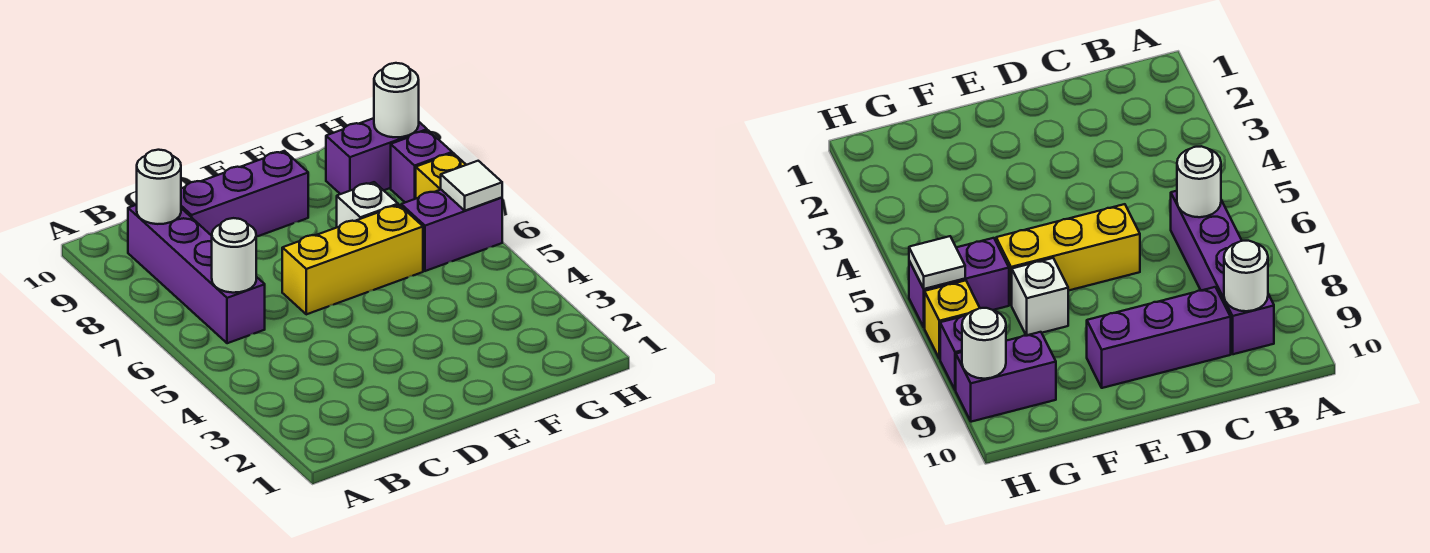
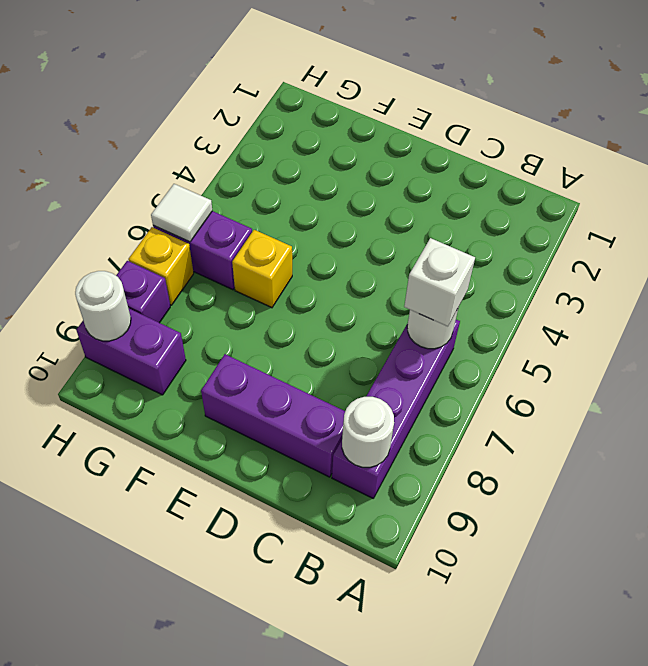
yellow 1x3 brick [282,205,423,314] -> yellow 1x1 brick [232,230,292,308]
white 1x1 brick [337,182,398,227] -> white 1x1 brick moved to [404,238,475,326]

